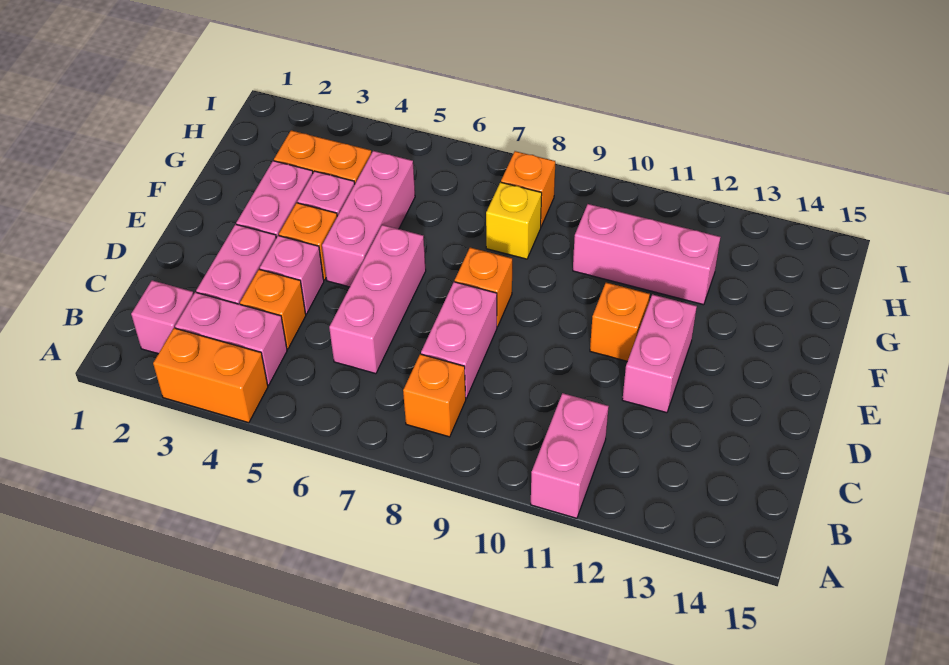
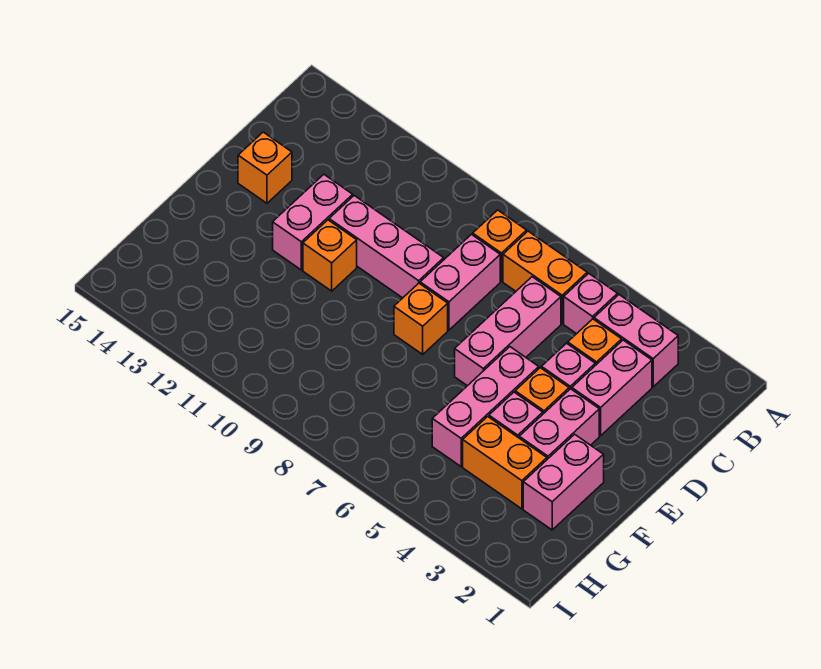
orange 1x2 brick [153,328,268,423] -> orange 1x2 brick moved to [503,231,587,323]
pink 1x2 brick [531,393,609,518] -> pink 1x2 brick moved to [523,434,604,530]
pink 1x1 brick [131,280,194,354] -> pink 1x1 brick moved to [564,273,618,334]
yellow 1x1 brick [486,182,542,259] -> none
pink 1x3 brick [573,204,720,305] -> pink 1x3 brick moved to [329,196,444,298]
orange 1x1 brick [501,151,555,226] -> orange 1x1 brick moved to [238,132,292,203]

